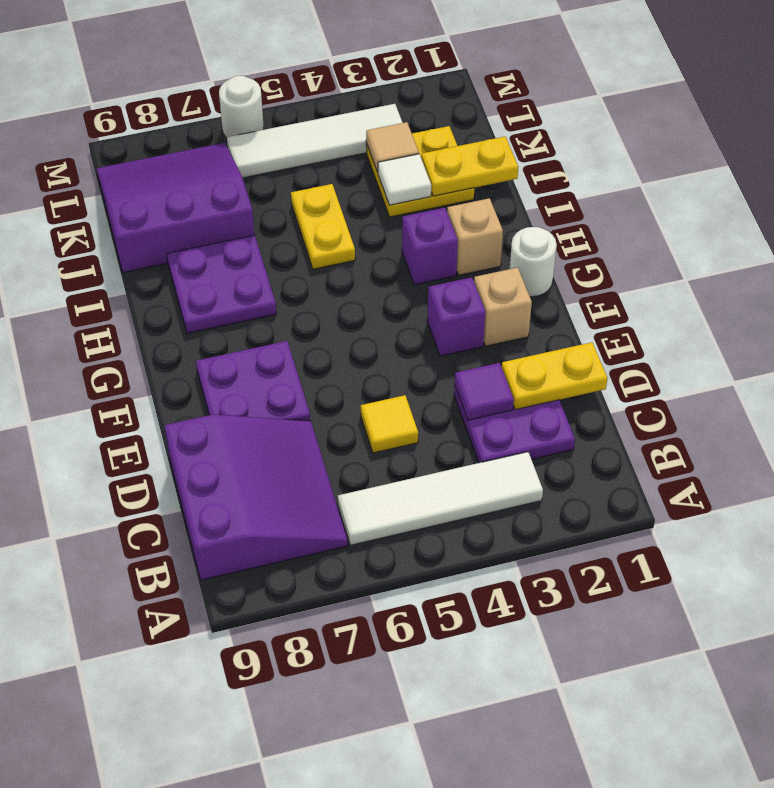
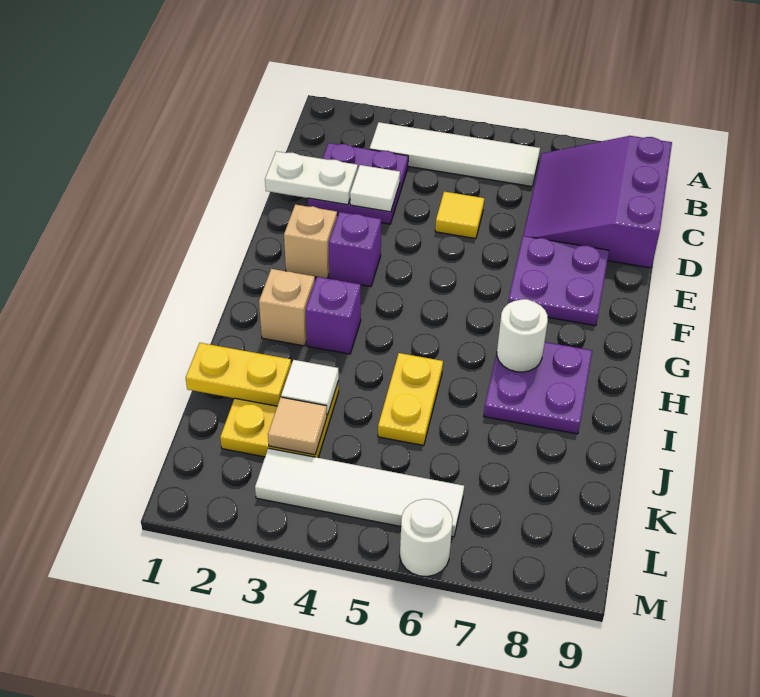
yellow 1x2 plate [502,342,608,410] -> white 1x2 plate [265,151,358,205]
purple 1x1 tile [455,363,514,420] -> white 1x1 tile [350,165,400,212]
white 1x1 round brick [510,227,557,297] -> white 1x1 round brick moved to [497,299,548,372]
purple 3x3 slope [97,143,254,273] -> none

